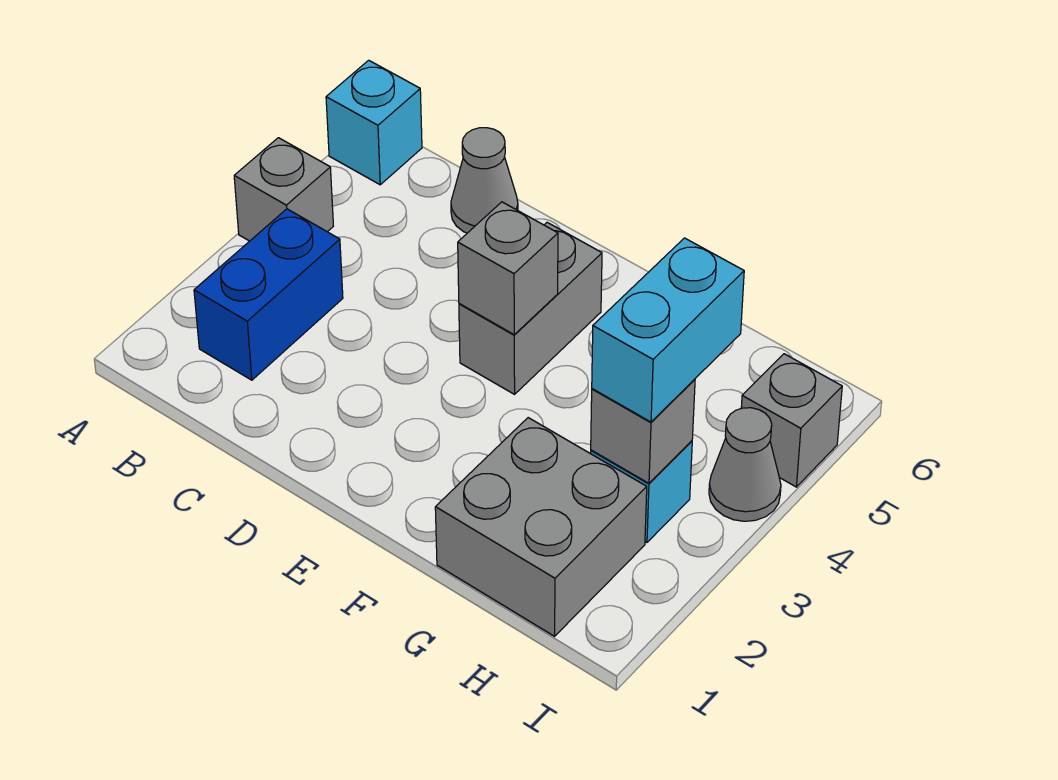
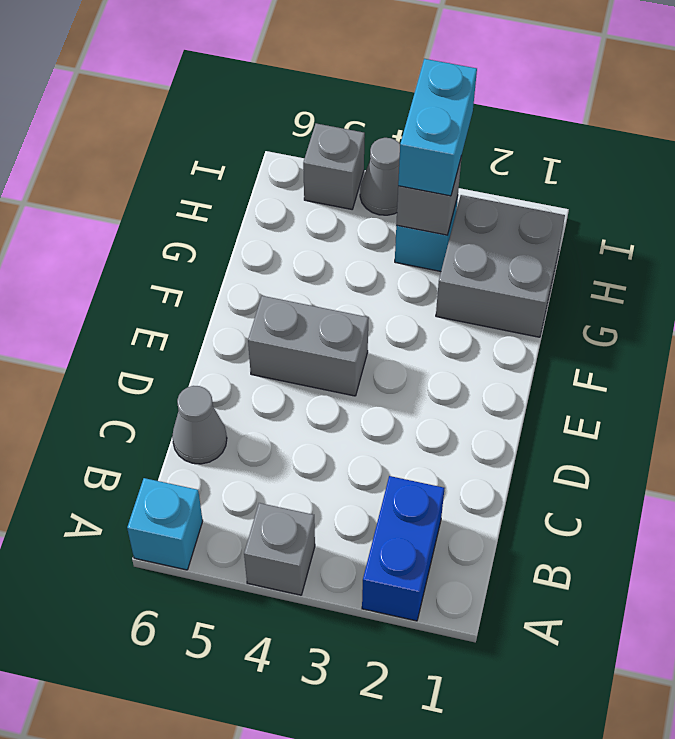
blue 1x2 brick [194,209,343,380] -> blue 1x2 brick turned to [362,476,444,621]
grey 1x1 brick [458,202,558,334] -> none
cyan 1x2 brick [592,238,744,422] -> cyan 1x2 brick turned to [398,59,477,196]

